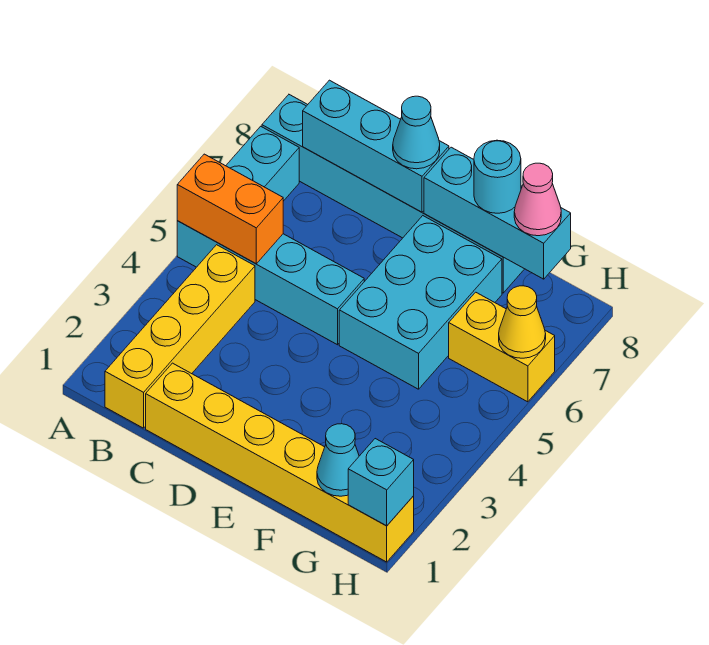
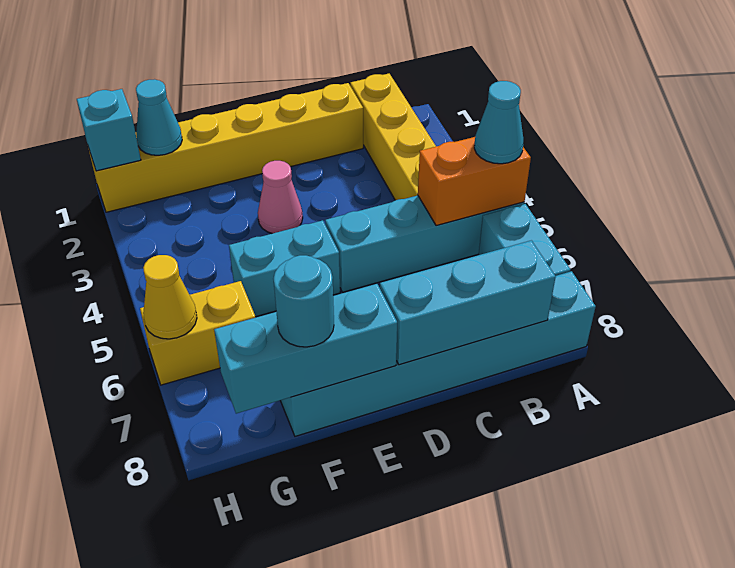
cyan 1x1 cone [393,96,440,169] -> cyan 1x1 cone moved to [474,81,523,164]
cyan 2x3 brick [339,216,502,389] -> cyan 1x2 brick [229,220,340,317]
pink 1x1 cone [514,163,561,236] -> pink 1x1 cone moved to [258,161,303,234]

